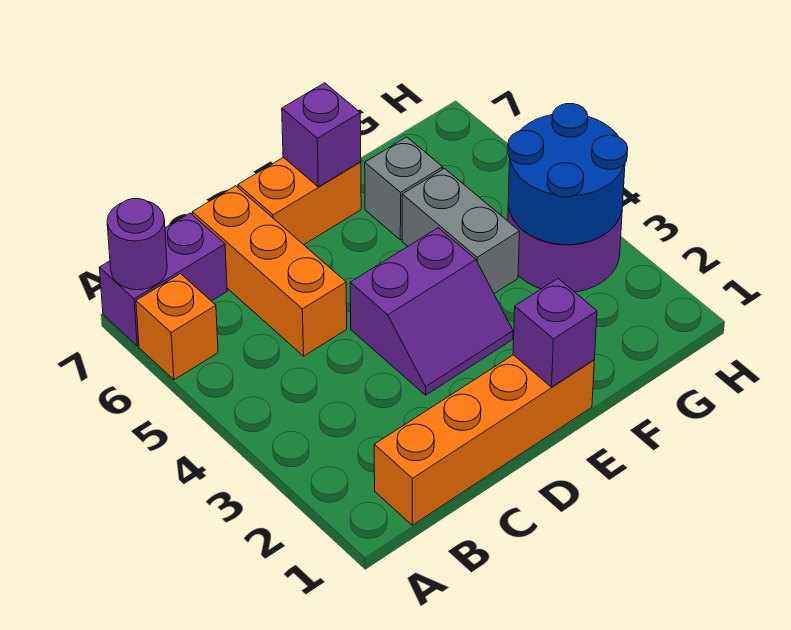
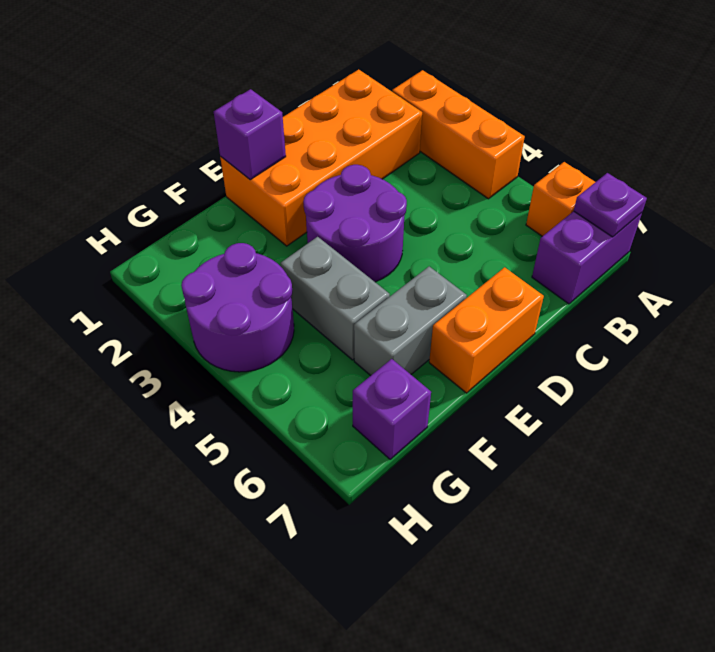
purple 1x1 round brick [107,199,167,290] -> purple 1x1 plate [574,173,647,237]
orange 1x4 brick [374,355,594,525] -> orange 2x4 brick [220,69,422,246]
orange 1x3 brick [192,186,347,356] -> orange 1x3 brick moved to [392,70,525,199]
purple 2x2 slope [350,228,513,395] -> purple 2x2 round brick [303,165,407,282]
purple 1x1 brick [282,83,361,187] -> purple 1x1 brick moved to [353,359,431,459]
grey 1x1 brick [365,137,443,240] -> grey 1x2 brick [354,266,467,376]
blue 2x2 round brick [508,104,628,245] -> none

